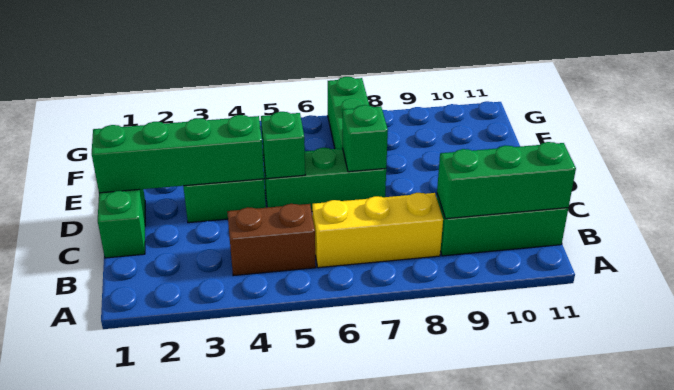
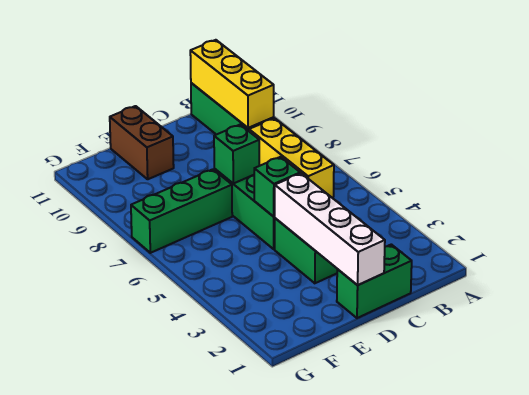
brown 1x2 brick [227,204,316,276] -> brown 1x2 brick moved to [110,106,174,179]
green 1x3 brick [437,142,576,219] -> yellow 1x3 brick [190,40,274,128]
green 1x4 brick [92,115,264,193] -> white 1x4 brick [274,173,385,285]

